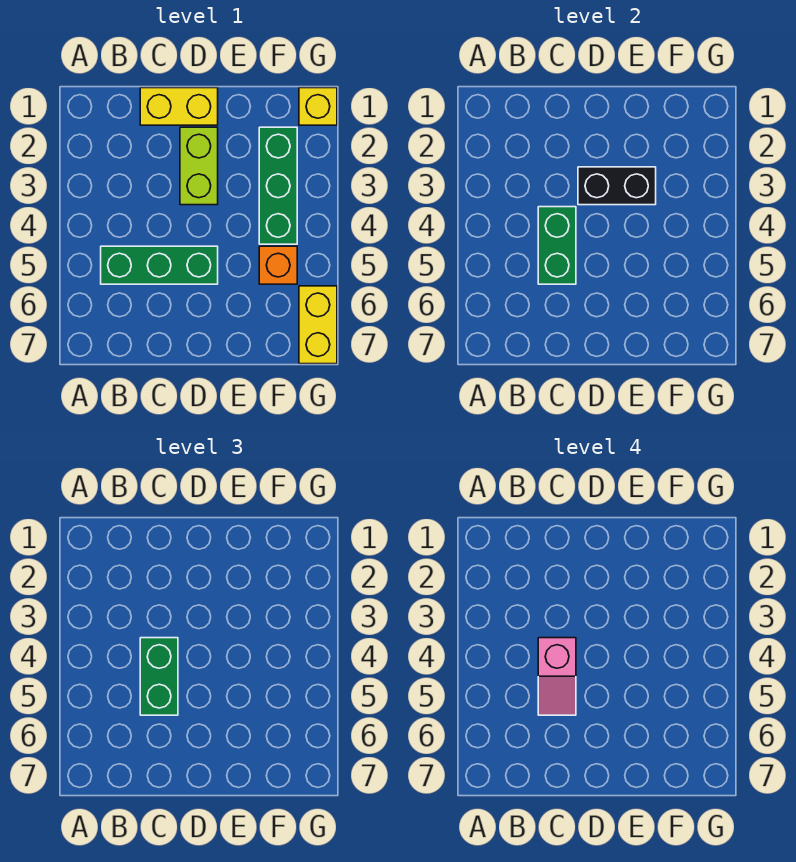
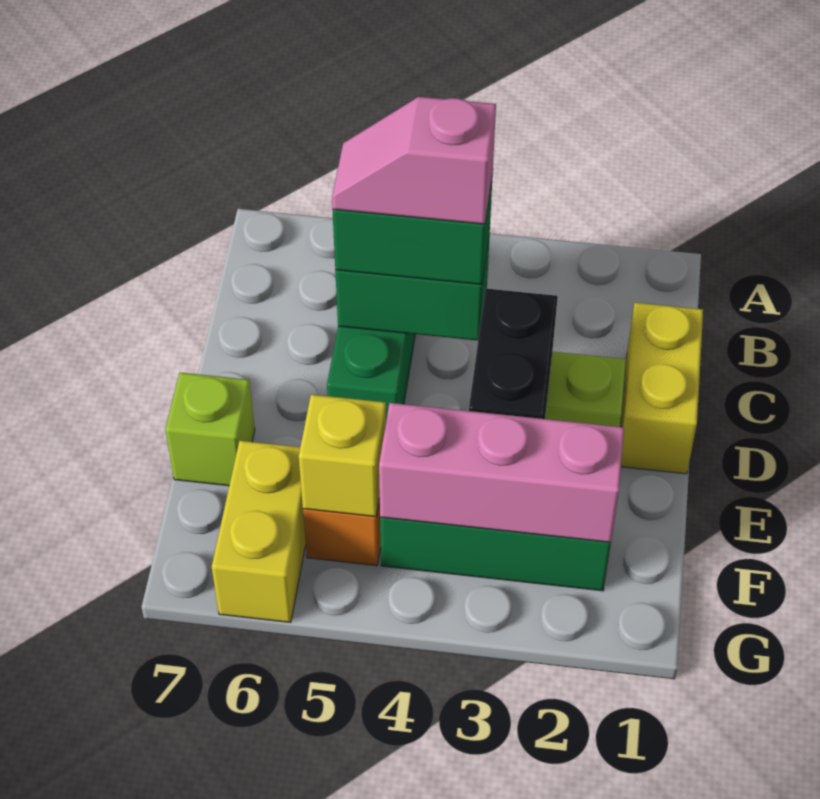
none -> lime 1x1 brick [165,372,255,486]
none -> pink 1x3 brick [379,403,624,542]
yellow 1x1 brick [299,88,337,125] -> yellow 1x1 brick moved to [299,395,386,517]
yellow 1x2 brick [299,286,337,364] -> yellow 1x2 brick turned to [212,441,306,622]

